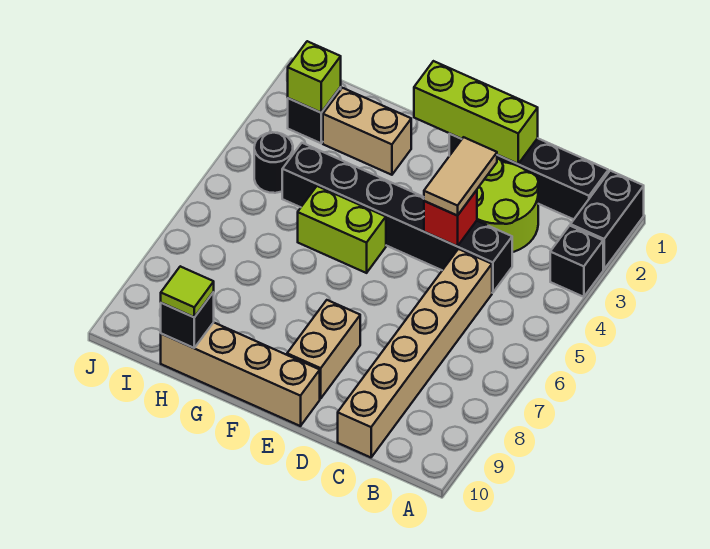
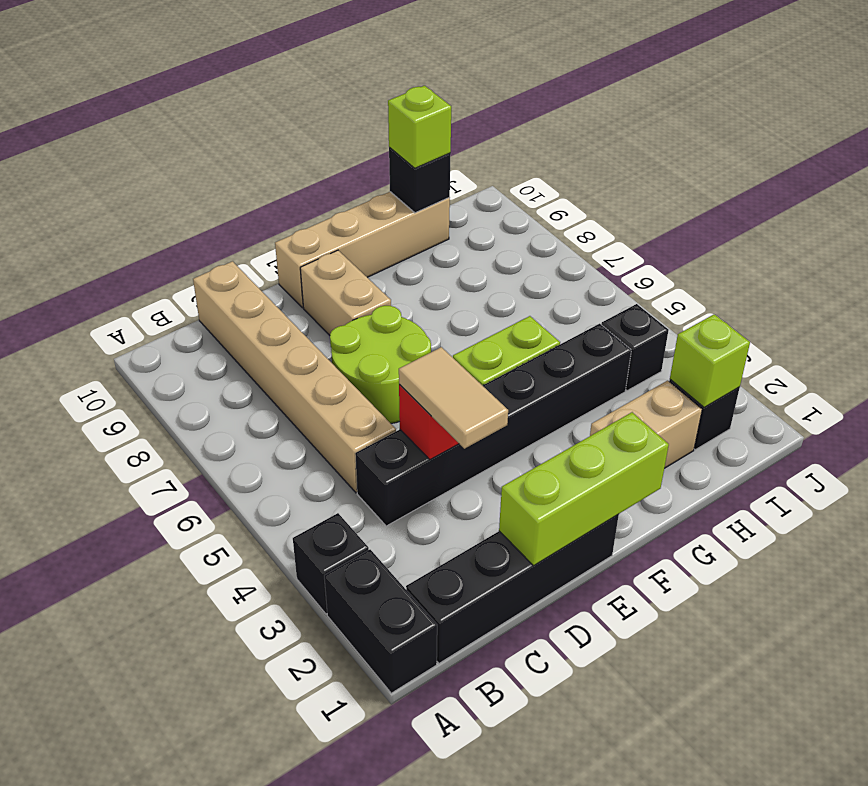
lime 2x2 round brick [477,158,539,252] -> lime 2x2 round brick moved to [330,306,431,423]
lime 1x1 tile [161,266,214,317] -> lime 1x1 brick [388,86,451,168]
black 1x1 round brick [254,132,293,193] -> black 1x1 brick [601,304,669,391]

